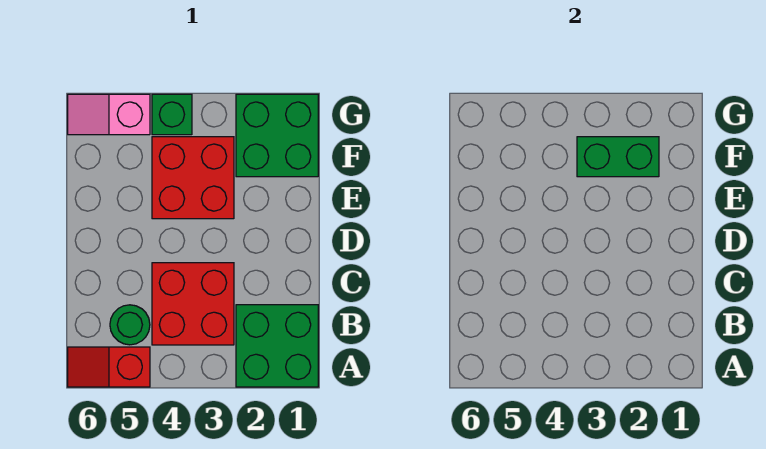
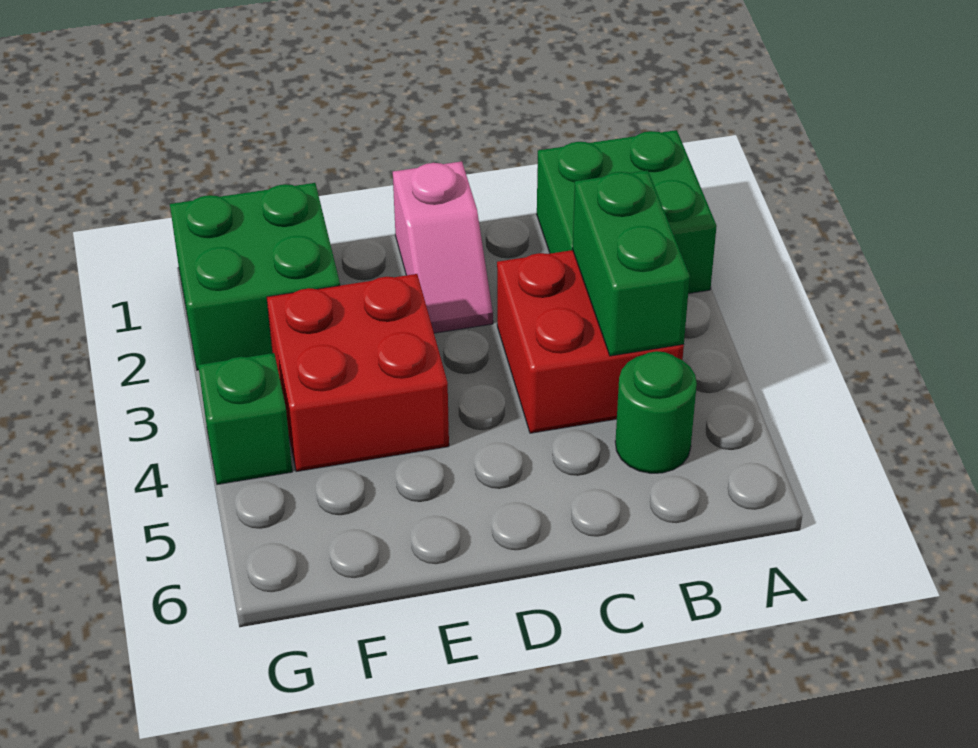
red 1x2 slope [68,347,150,387] -> none
green 1x2 brick [577,137,659,177] -> green 1x2 brick moved to [573,170,690,356]
pink 1x2 slope [68,94,150,135] -> pink 1x2 slope moved to [393,161,493,333]

